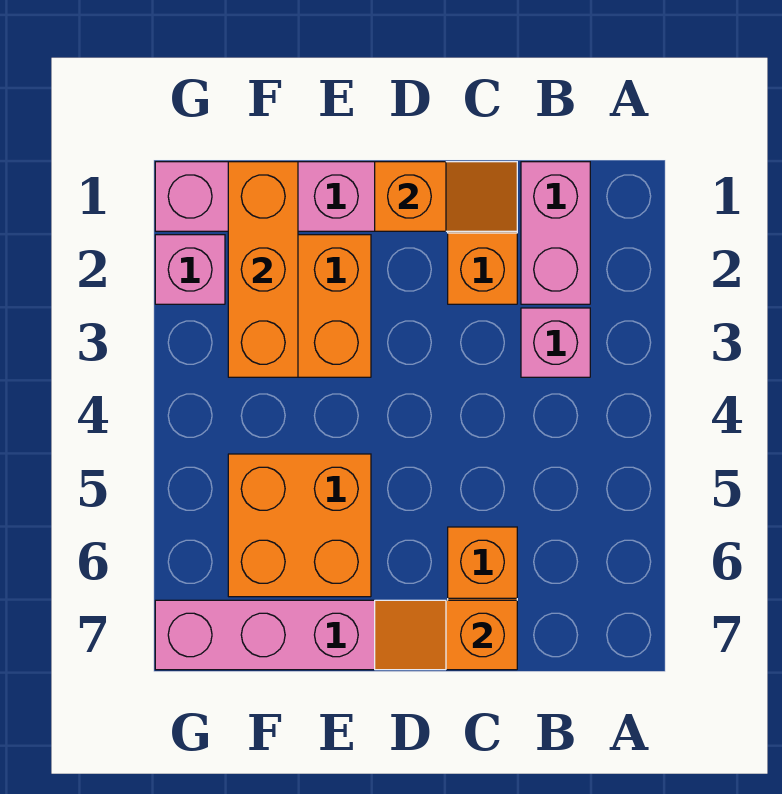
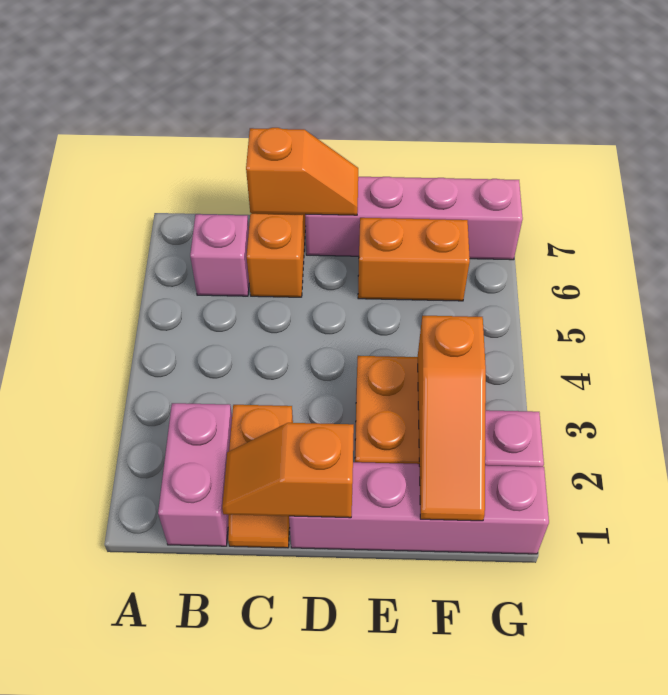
pink 1x1 brick [521,308,590,377] -> pink 1x1 brick moved to [190,214,249,296]
orange 2x2 brick [228,454,371,597] -> orange 1x2 brick [358,218,470,301]
orange 1x3 brick [228,162,298,377] -> orange 1x3 slope [418,316,486,521]

